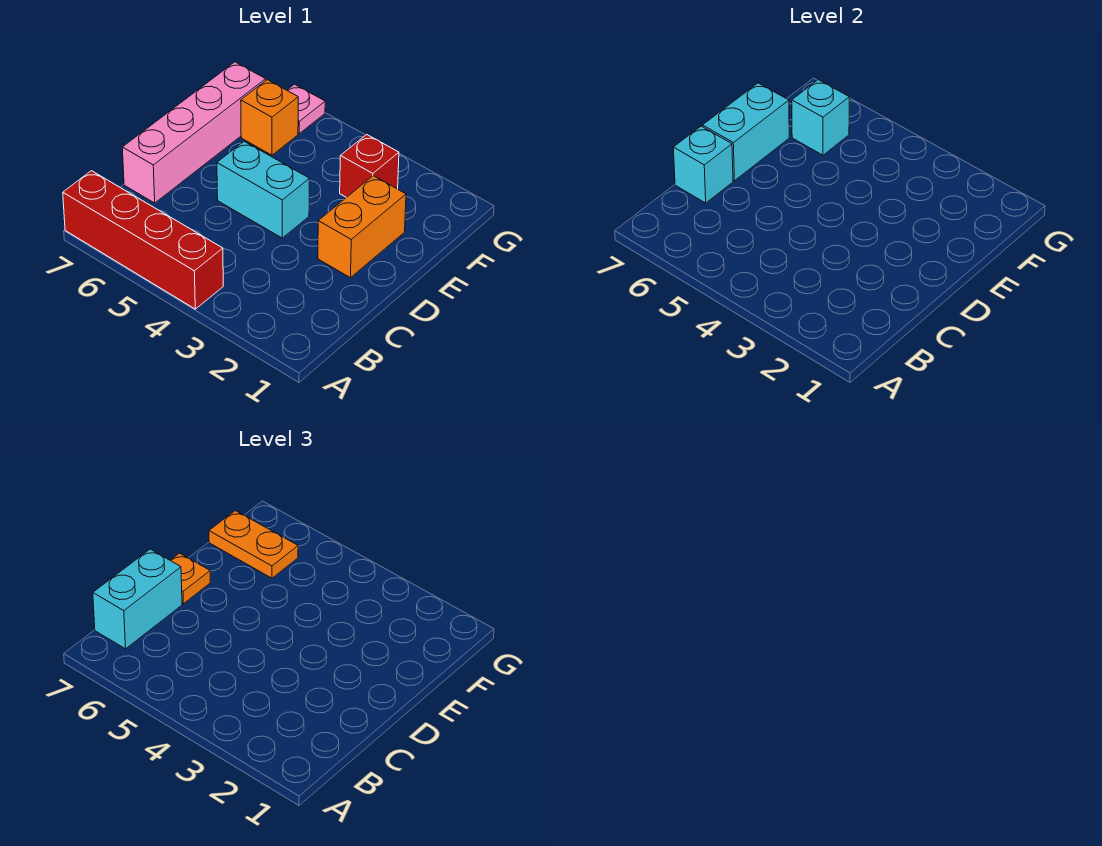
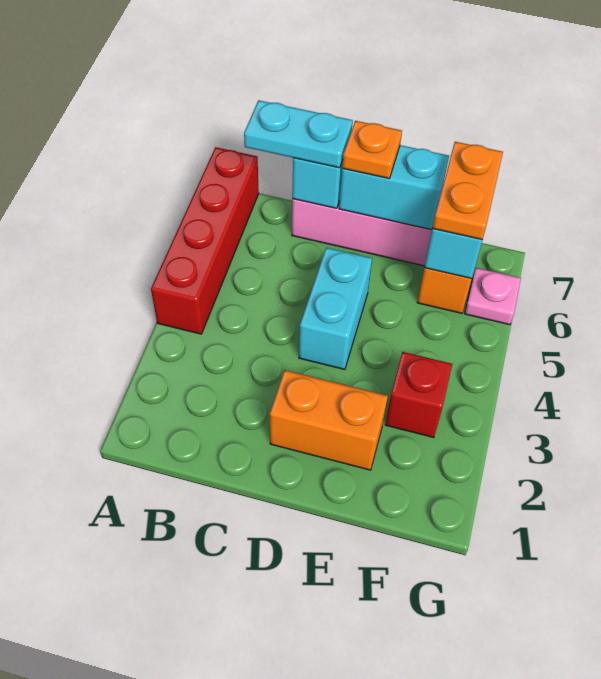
cyan 1x2 brick [93,549,182,649] -> cyan 1x2 plate [244,100,353,168]

